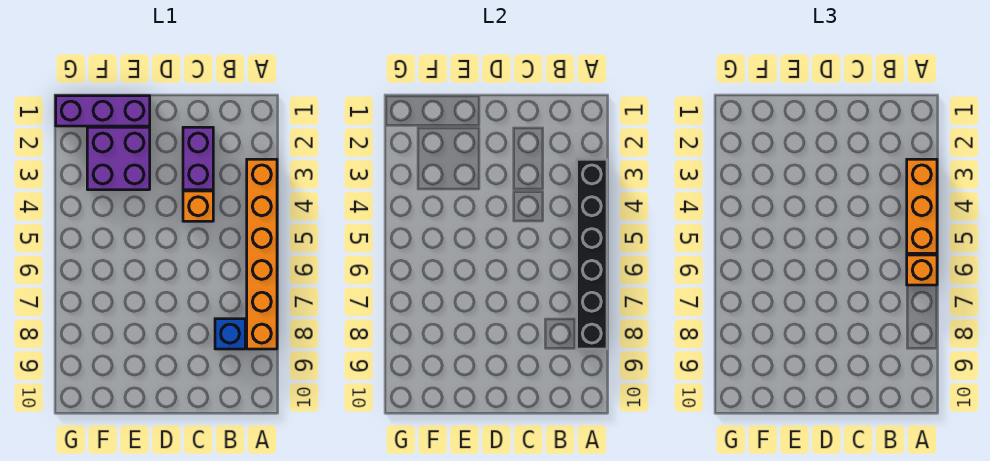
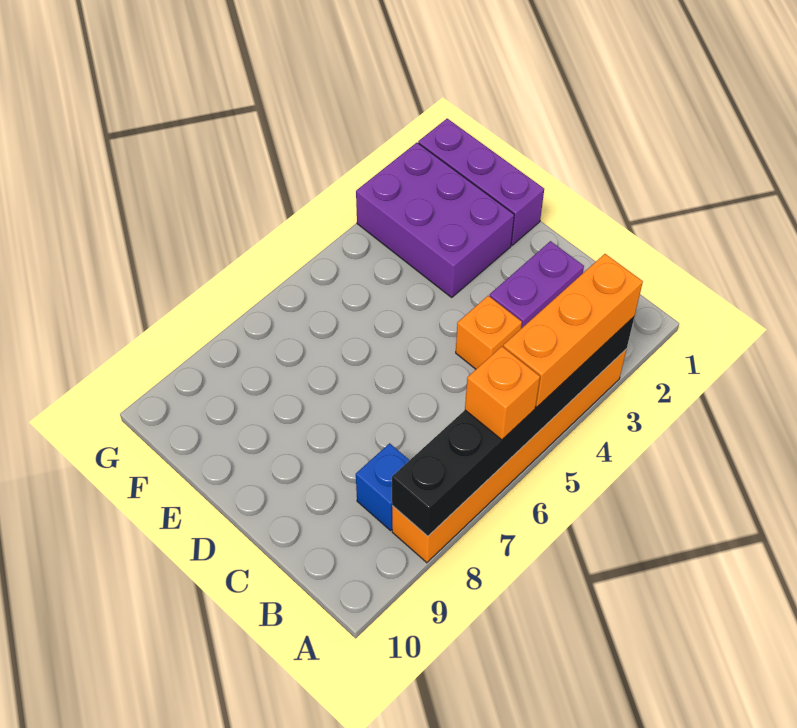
purple 2x2 brick [87,127,150,190] -> purple 2x3 brick [356,143,514,297]

